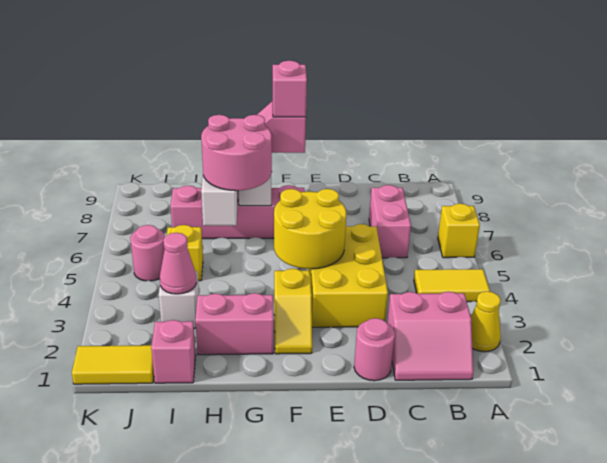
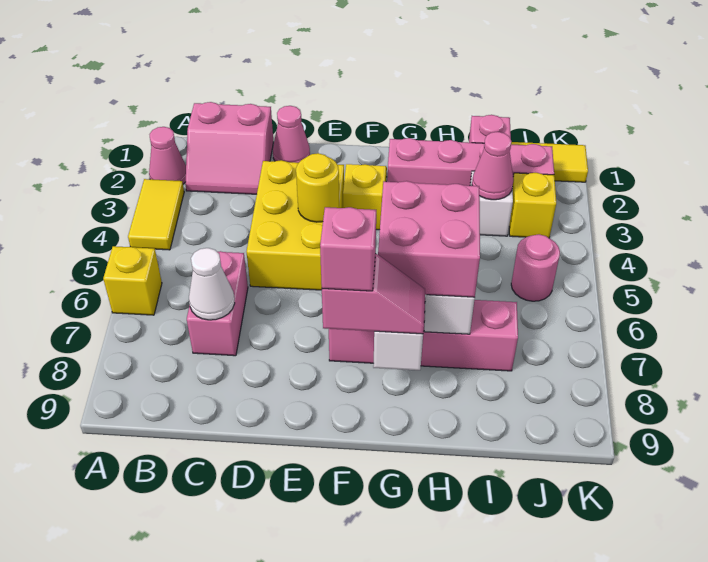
yellow 1x1 cone [471,291,501,352] -> pink 1x1 cone [149,127,186,184]
yellow 1x2 tile [414,269,490,302] -> yellow 1x2 tile turned to [128,179,184,250]
pink 2x2 slope [387,292,473,380] -> pink 2x2 slope turned to [185,102,273,194]
none -> white 1x1 cone [189,248,235,320]
pink 1x1 round brick [354,318,395,381] -> pink 1x1 cone [273,106,310,163]
yellow 2x2 round brick [274,189,346,269] -> yellow 1x1 round brick [296,153,339,222]
pink 1x2 brick [195,293,274,355] -> pink 1x4 brick [387,138,554,186]
pink 2x2 round brick [201,115,272,191] -> pink 2x2 brick [378,181,480,297]
yellow 1x1 brick [167,225,203,281] -> yellow 1x1 brick moved to [509,173,556,238]

